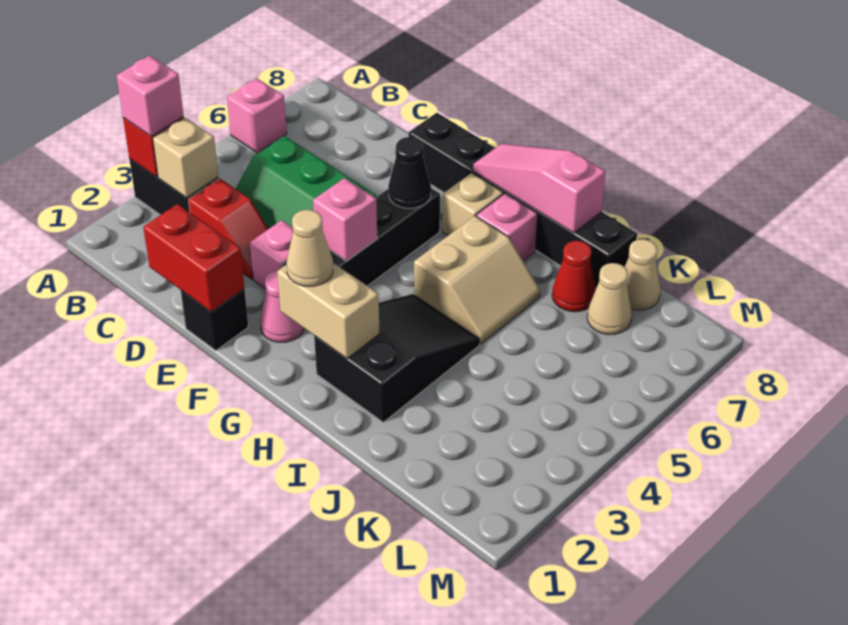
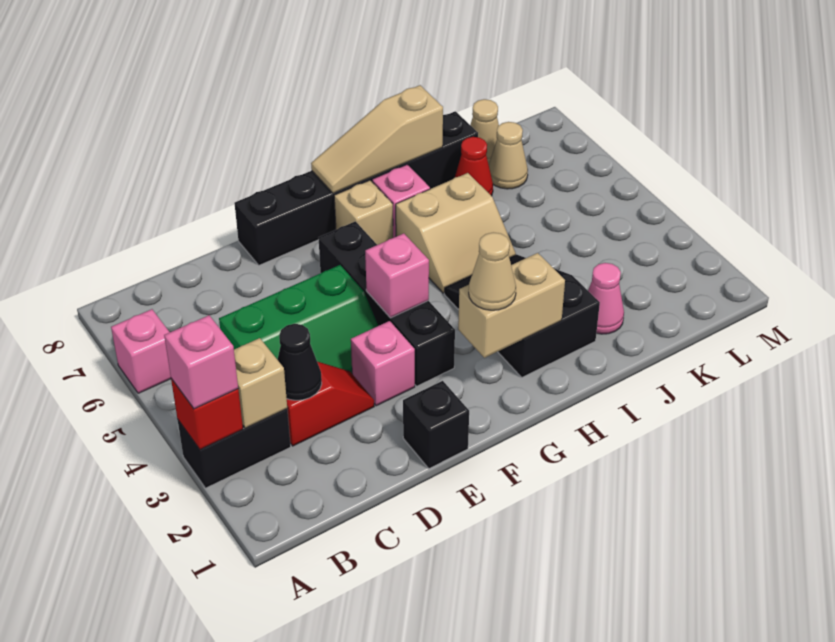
red 1x2 brick [143,204,244,312] -> none
pink 1x1 cone [260,271,304,342] -> pink 1x1 cone moved to [588,263,624,334]
black 1x1 cone [388,137,431,208] -> black 1x1 cone moved to [277,324,322,400]
pink 1x3 slope [473,144,606,233] -> tan 1x3 slope [311,85,443,194]
tan 2x2 slope [414,216,540,344] -> tan 2x2 slope turned to [396,173,516,293]

